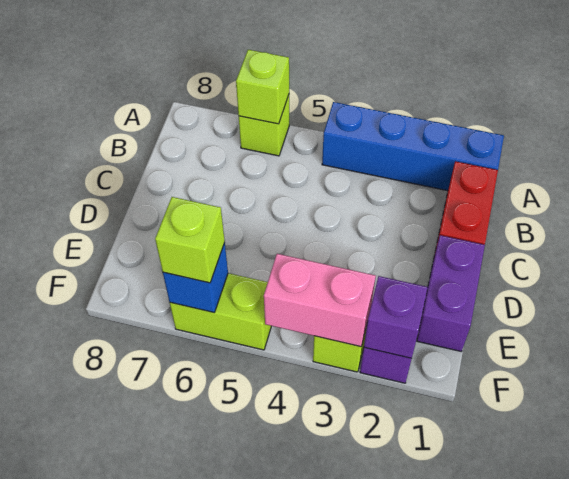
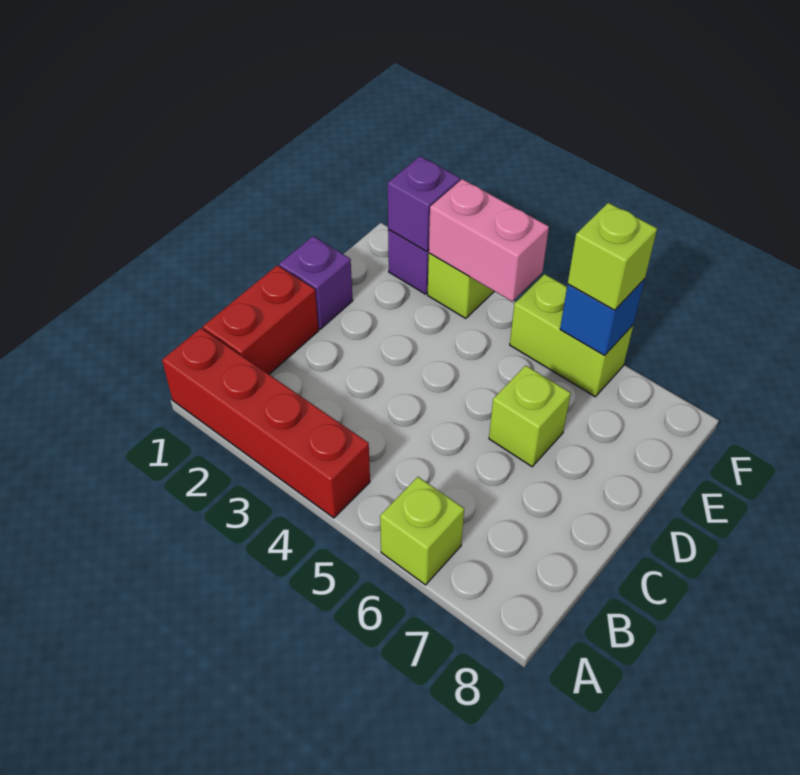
blue 1x4 brick [322,102,504,191] -> red 1x4 brick [162,328,370,518]
lime 1x1 brick [236,50,289,124] -> lime 1x1 brick moved to [489,365,571,467]
purple 1x2 brick [417,235,485,351] -> purple 1x1 brick [279,236,353,329]

